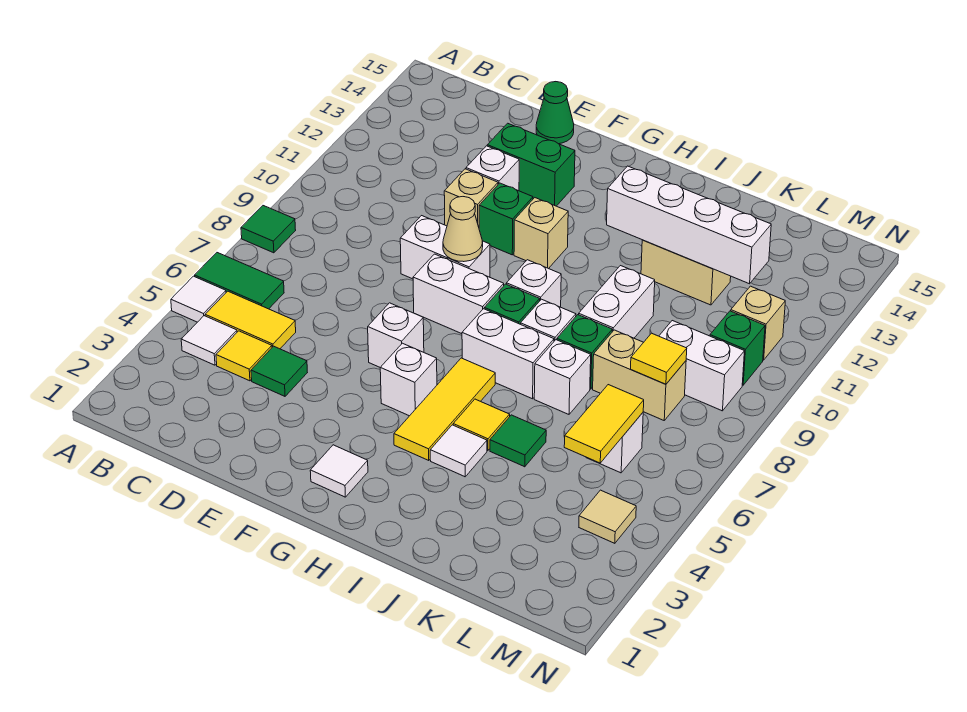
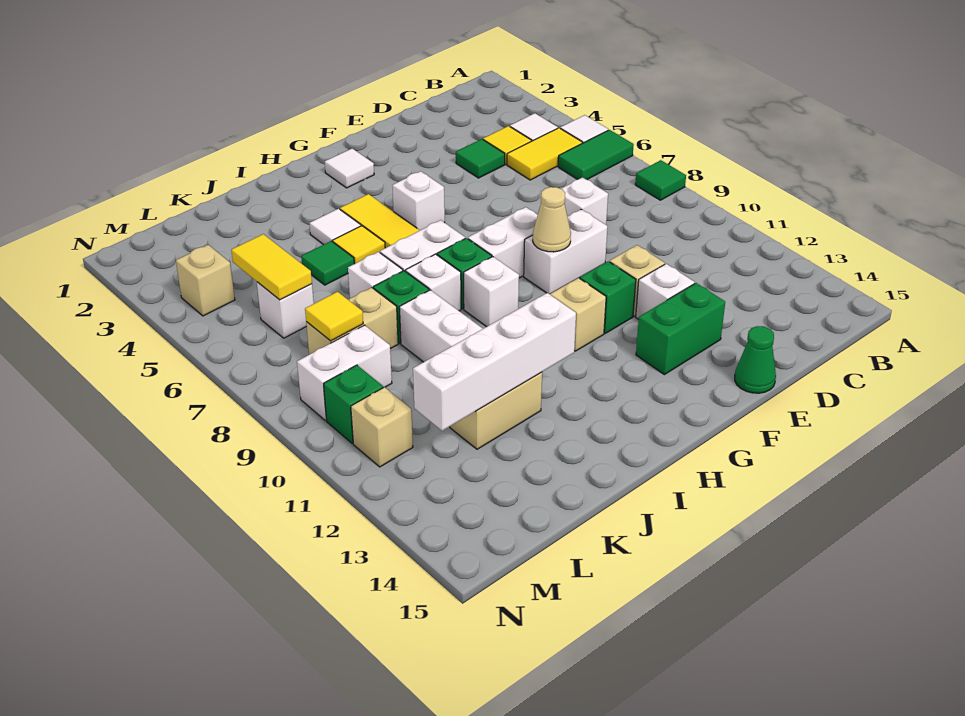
white 1x1 brick [368,303,424,367] -> white 1x1 brick moved to [561,177,608,225]
tan 1x1 tile [579,490,636,543] -> tan 1x1 brick [176,245,235,316]

